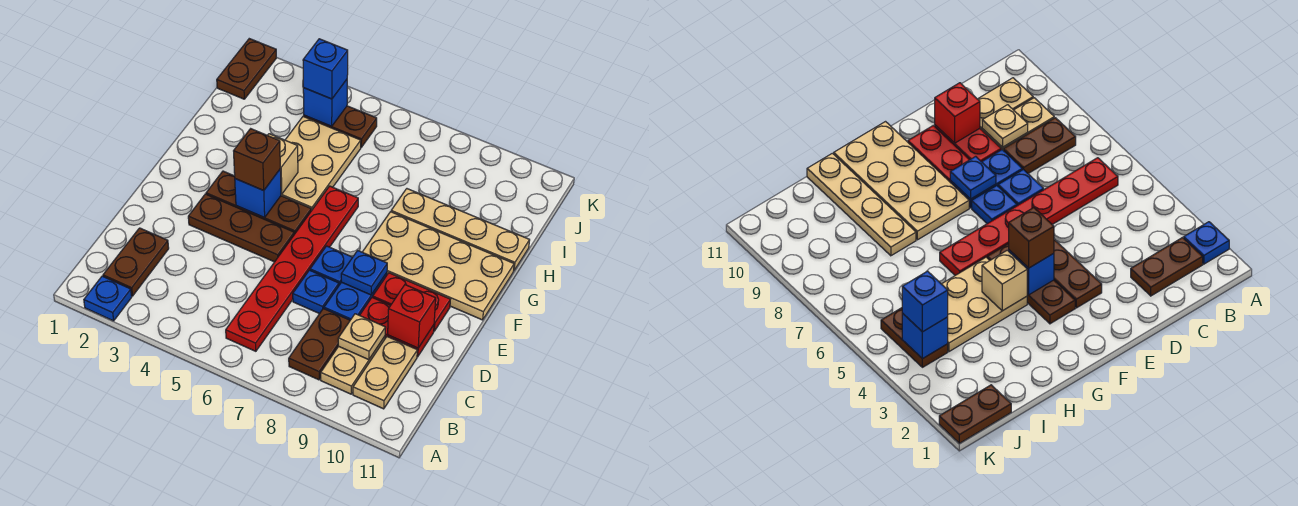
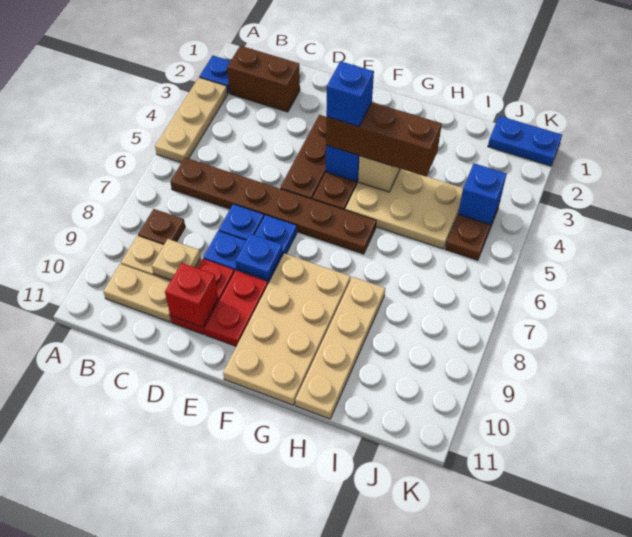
none -> tan 1x3 plate [155,77,228,163]
brown 1x2 plate [103,228,169,296] -> brown 1x2 brick [227,46,300,112]
red 1x6 plate [226,186,358,351] -> brown 1x6 plate [170,158,376,254]
brown 1x2 plate [289,309,350,380] -> brown 1x1 plate [138,209,185,245]
brown 1x1 brick [234,129,280,190] -> brown 1x3 brick [326,102,442,177]
brown 1x2 plate [217,39,276,99] -> blue 1x2 plate [488,116,562,166]
blue 1x1 brick [303,39,348,99] -> blue 1x1 brick moved to [326,61,374,126]

